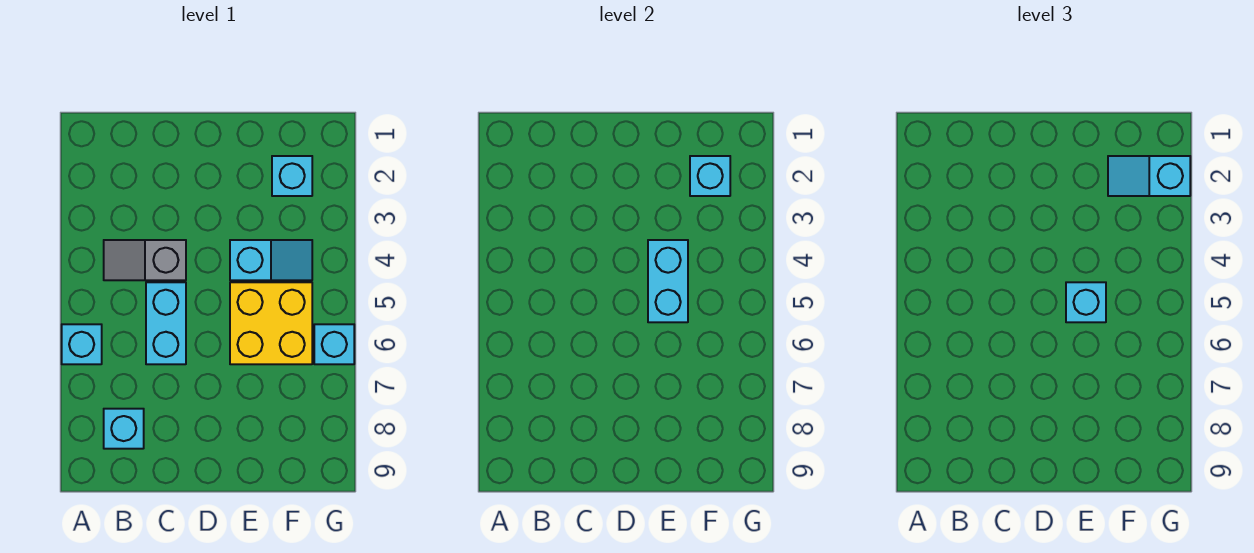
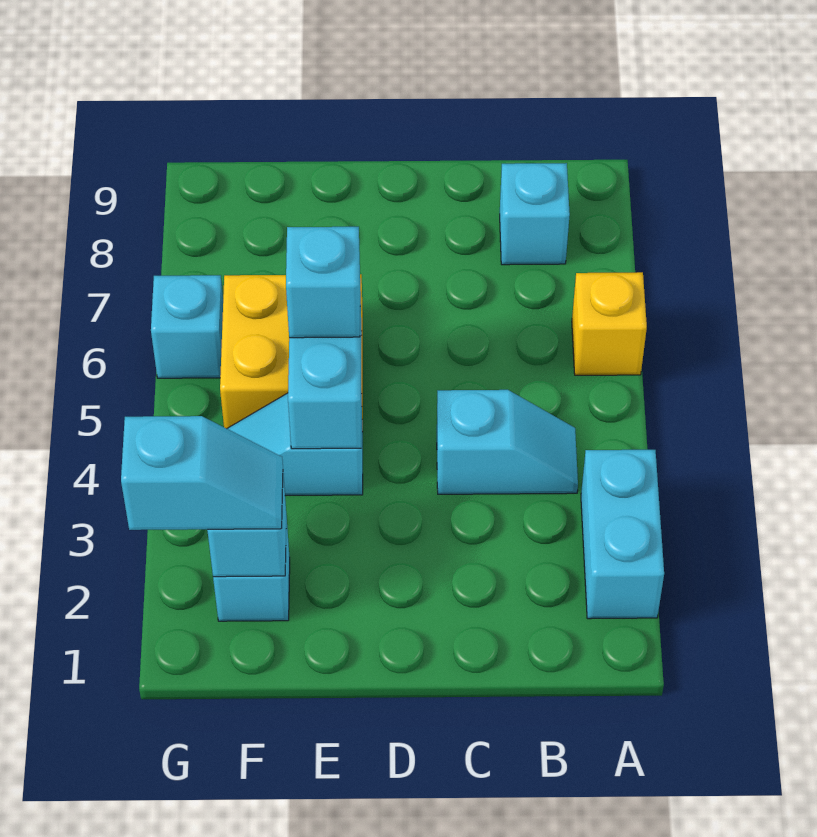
cyan 1x1 brick [62,324,102,364] -> yellow 1x1 brick [572,272,647,375]
grey 1x2 slope [104,240,186,280] -> cyan 1x2 slope [437,390,578,494]
cyan 1x2 brick [146,282,186,364] -> cyan 1x2 brick moved to [581,450,664,619]

